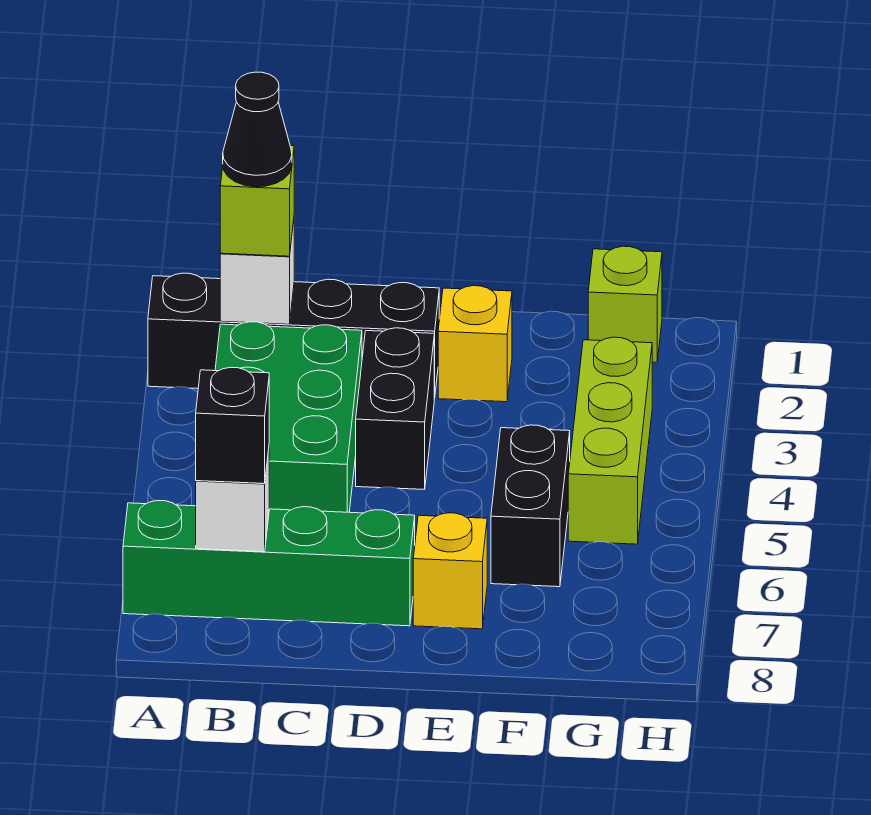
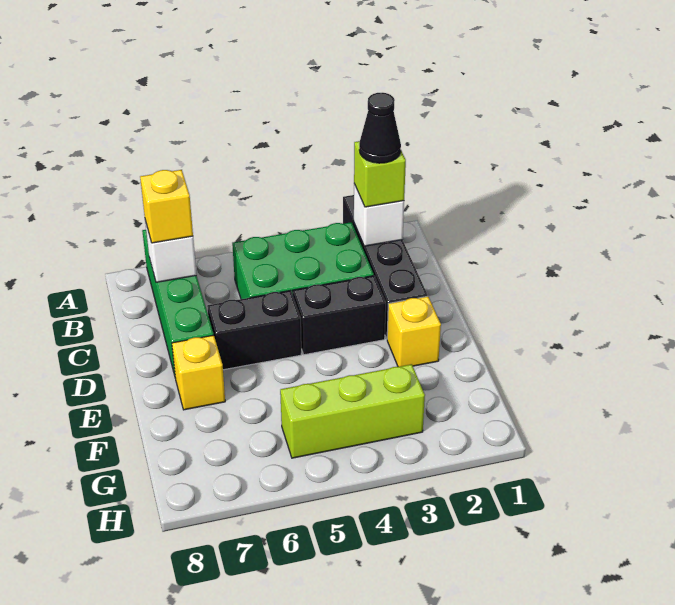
black 1x1 brick [196,367,269,484] -> yellow 1x1 brick [140,170,193,243]
black 1x2 brick [491,425,570,587] -> black 1x2 brick moved to [207,291,301,370]
lime 1x1 brick [588,246,662,362] -> none

